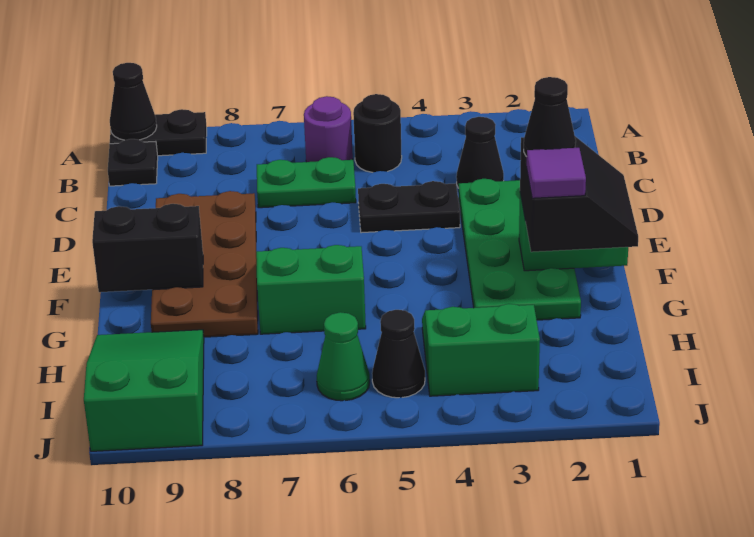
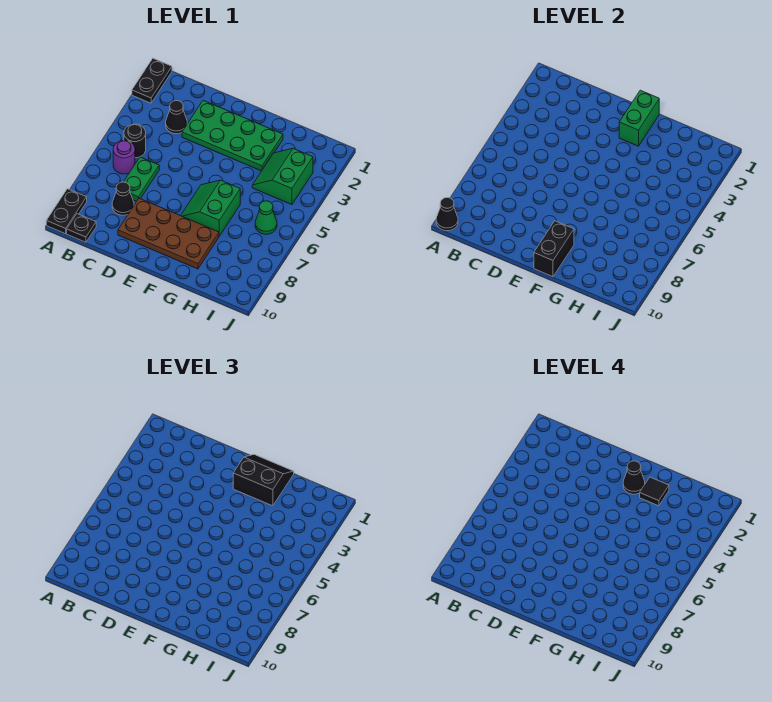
black 1x2 plate [358,181,460,233] -> black 1x2 plate moved to [132,58,172,103]
purple 1x1 tile [527,148,586,198] -> black 1x1 tile [640,477,669,506]
green 2x3 slope [84,330,204,451] -> none
black 1x1 cone [372,310,425,398] -> black 1x1 cone moved to [112,182,134,215]

